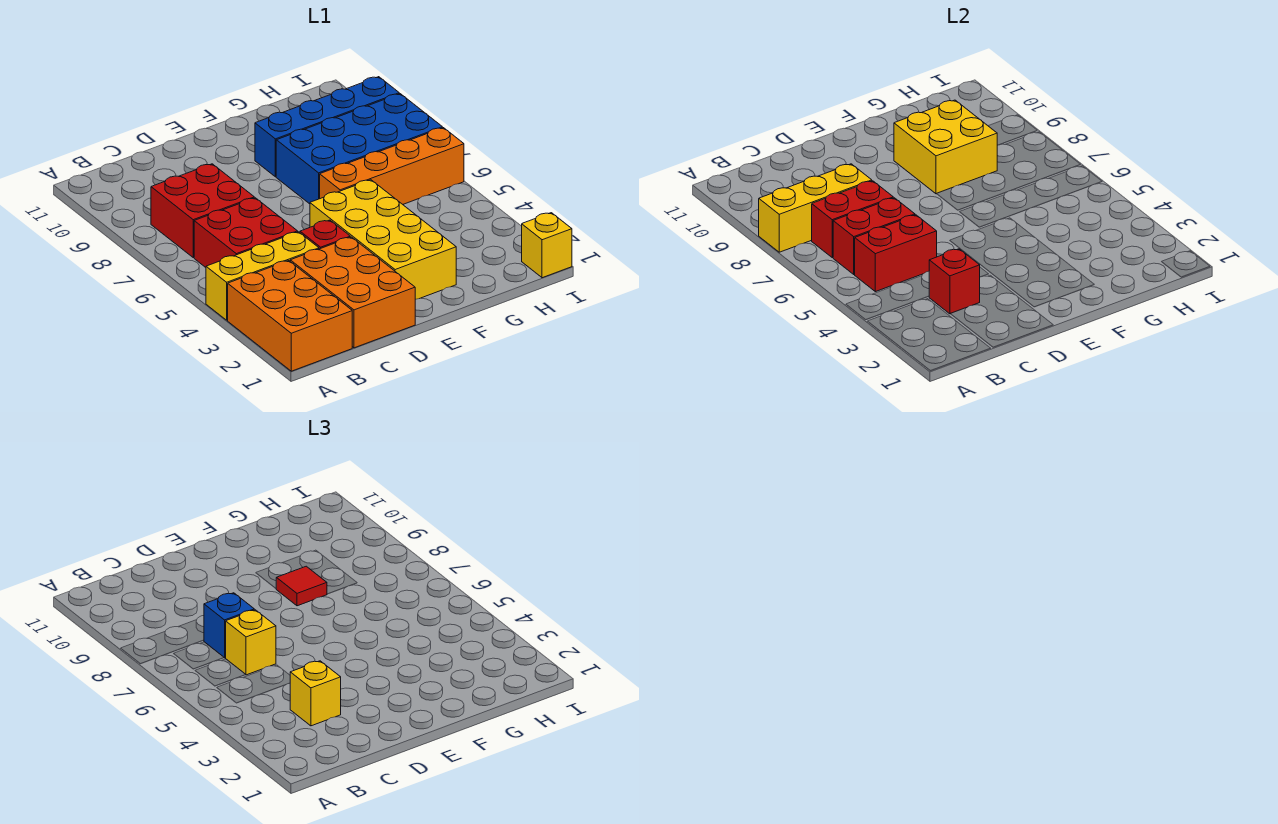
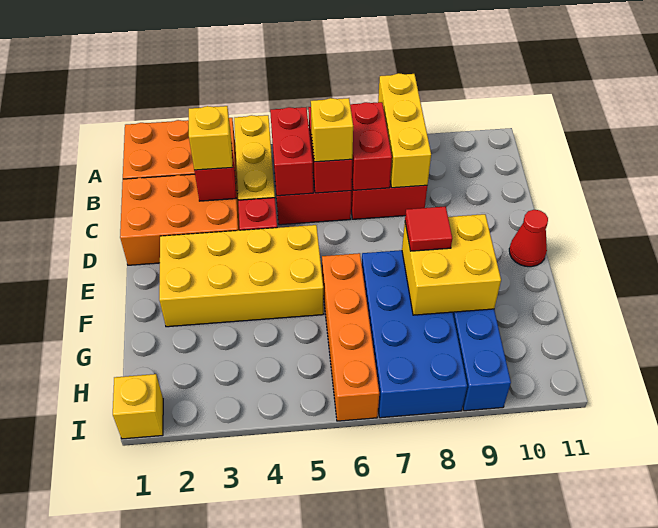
blue 1x1 brick [204,593,254,658] -> none
none -> red 1x1 cone [509,210,548,267]

